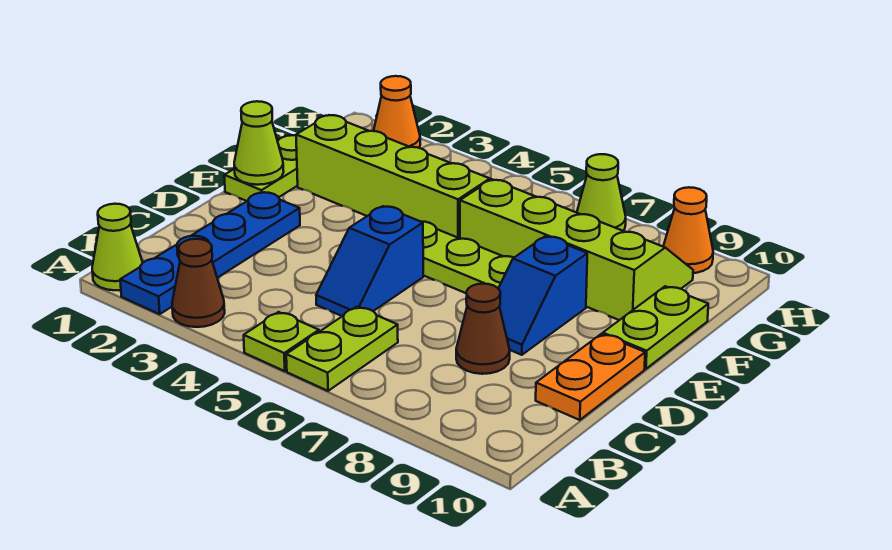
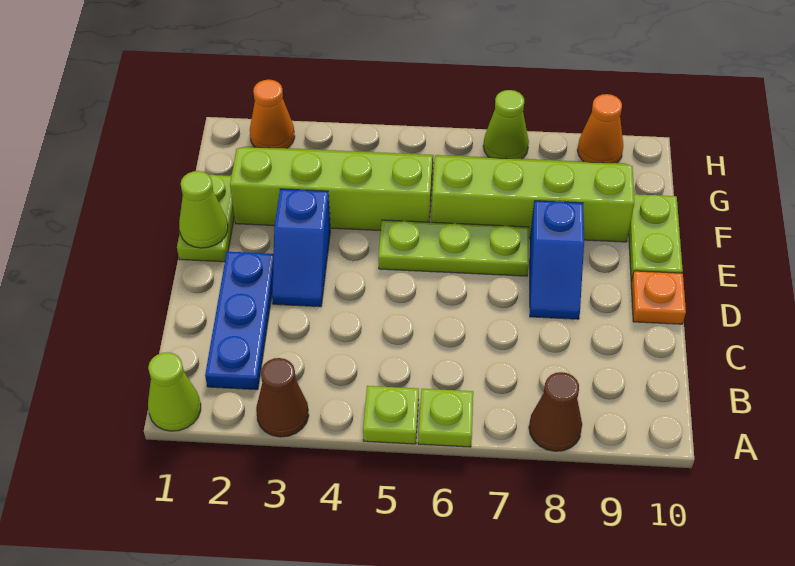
blue 1x4 plate [120,192,300,314] -> blue 1x3 plate [205,252,274,390]
lime 1x2 plate [286,307,398,391] -> lime 1x1 plate [418,389,473,447]
blue 1x2 slope [316,206,423,316] -> blue 1x2 slope moved to [272,189,330,307]
brown 1x1 cone [456,284,510,374] -> brown 1x1 cone moved to [529,372,582,451]
orange 1x2 plate [536,334,645,420] -> orange 1x1 plate [631,271,686,324]

